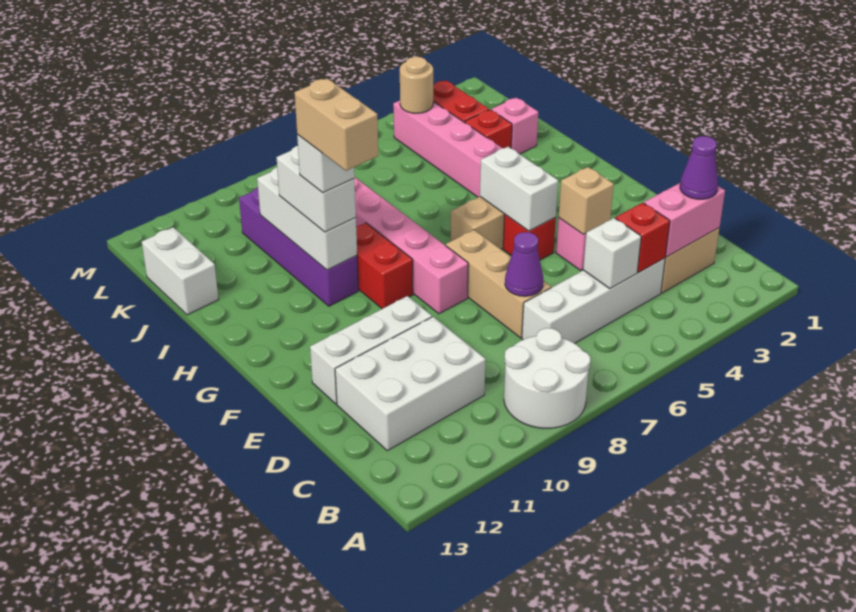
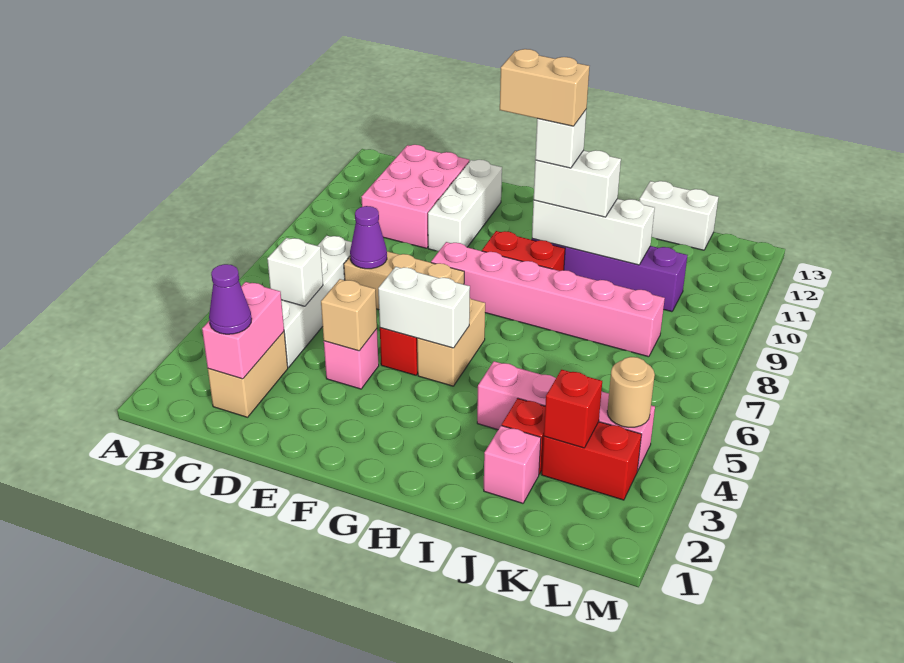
white 2x2 round brick [504,328,590,428] -> none
red 1x1 brick [615,203,670,272] -> red 1x1 brick moved to [544,370,602,448]
white 2x3 brick [335,317,486,451] -> pink 2x3 brick [361,145,469,248]

